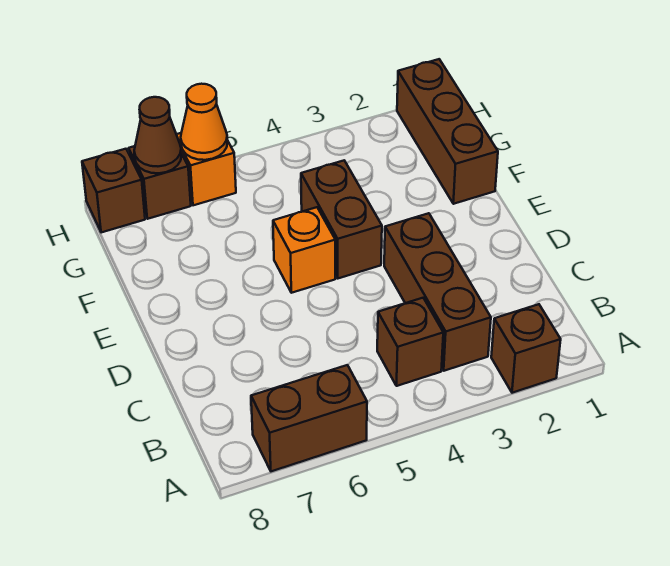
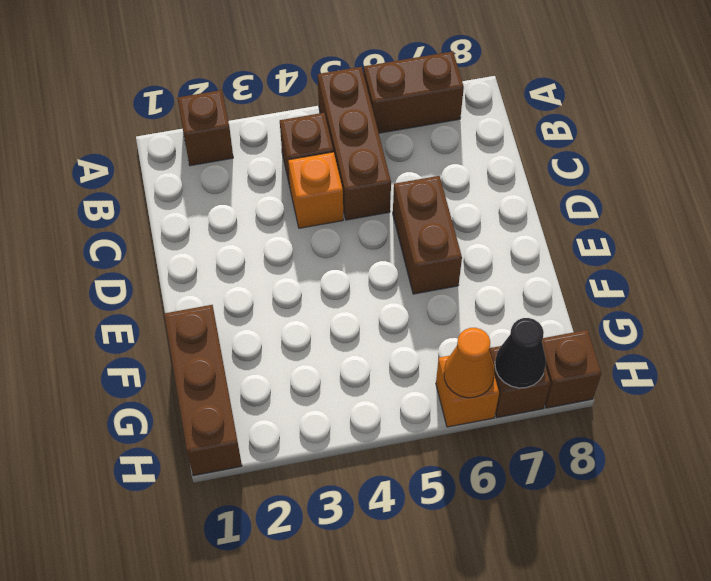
brown 1x3 brick [384,213,491,371] -> brown 1x3 brick moved to [318,67,391,220]
brown 1x2 brick [301,161,382,278] -> brown 1x2 brick moved to [393,176,462,294]
orange 1x1 brick [273,207,335,293] -> orange 1x1 brick moved to [288,152,343,228]
brown 1x1 cone [134,97,182,173] -> black 1x1 cone [495,318,546,388]

